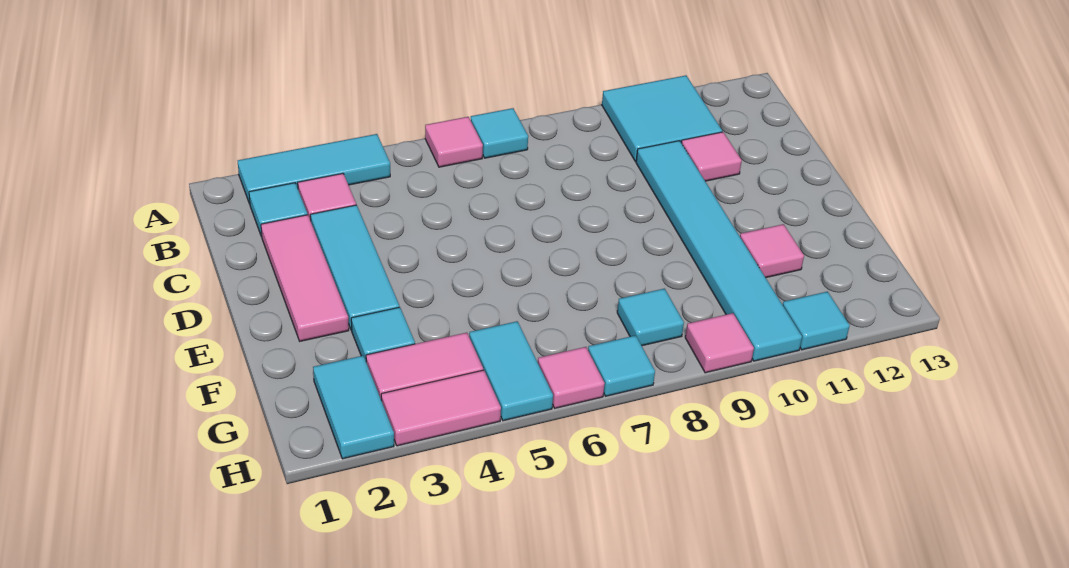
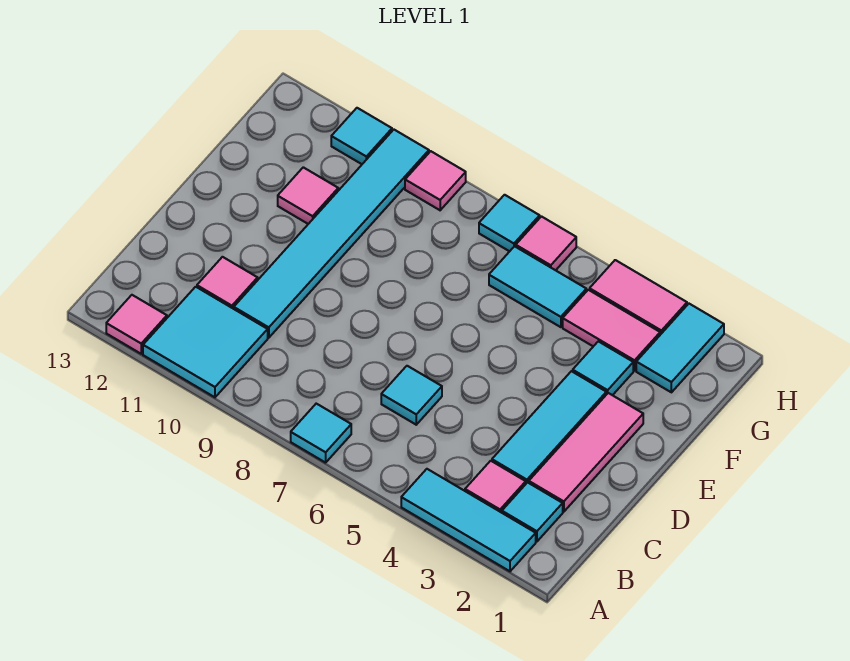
pink 1x1 tile [425,117,483,167] -> pink 1x1 tile moved to [106,295,167,354]
cyan 1x2 tile [469,321,553,421] -> cyan 1x2 tile turned to [489,246,586,327]
cyan 1x1 tile [617,289,684,346] -> cyan 1x1 tile moved to [381,366,442,425]

